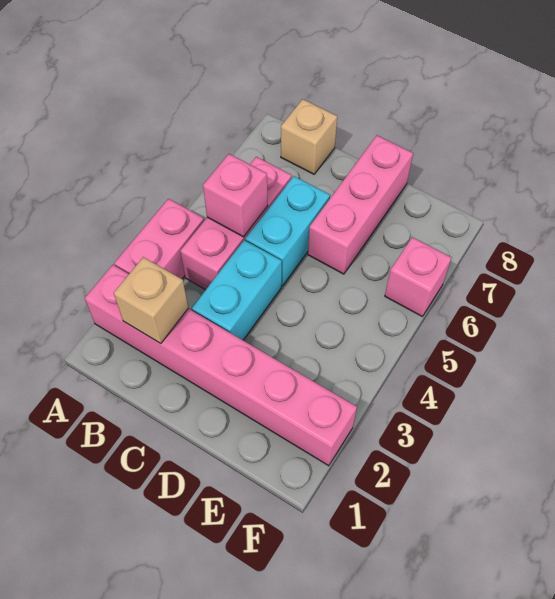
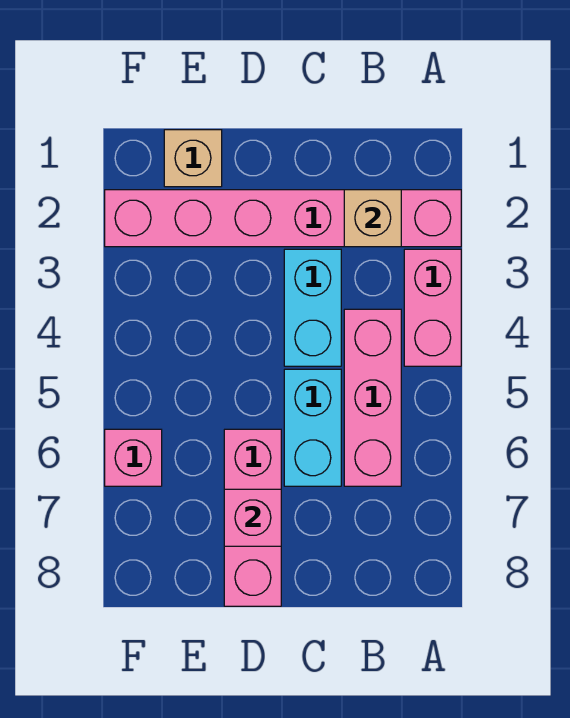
pink 1x1 brick [203,154,268,237] -> pink 1x1 brick moved to [224,489,281,546]
tan 1x1 brick [281,99,337,174] -> tan 1x1 brick moved to [164,130,222,187]

